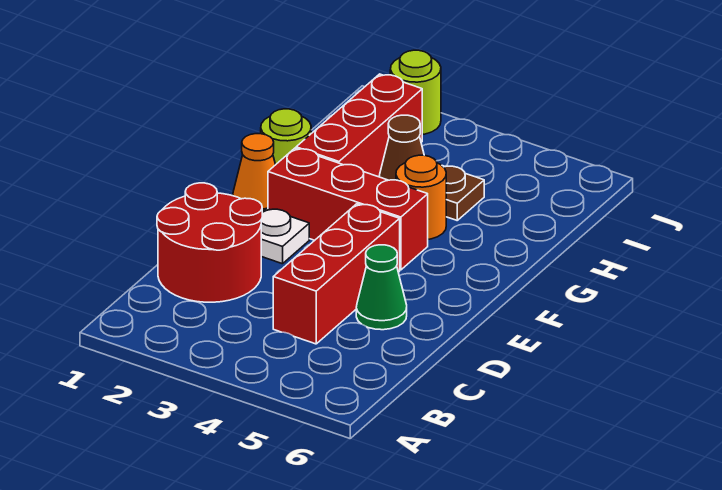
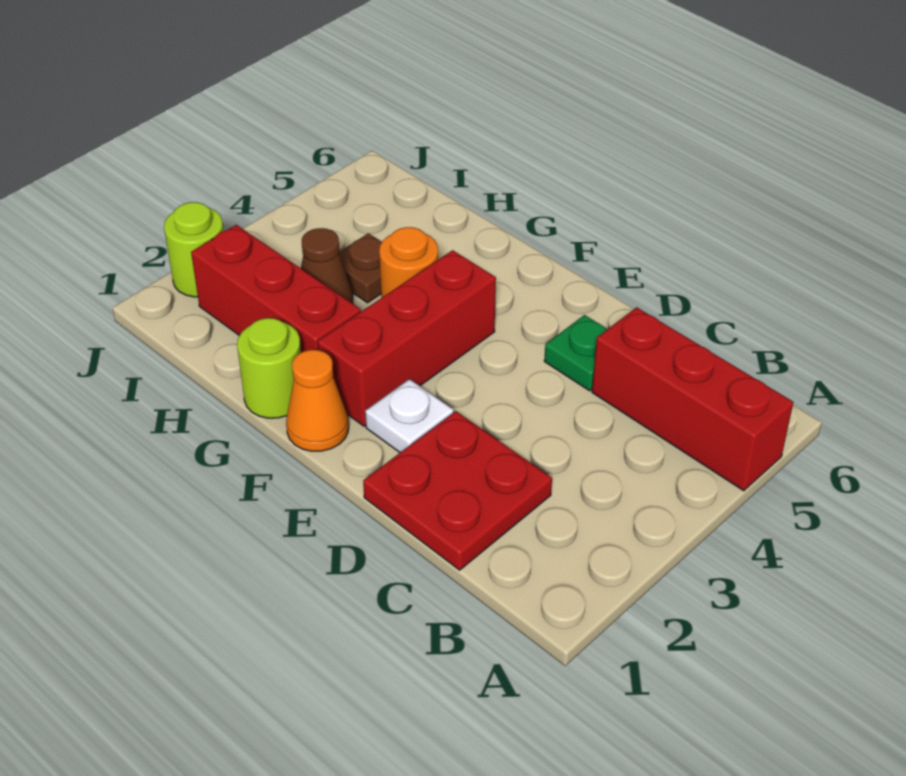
red 2x2 round brick [157,183,262,302] -> red 2x2 plate [363,411,552,570]
red 1x3 brick [273,204,400,344] -> red 1x3 brick moved to [592,307,793,491]
green 1x1 cone [356,245,407,330] -> green 1x1 plate [544,315,607,391]

